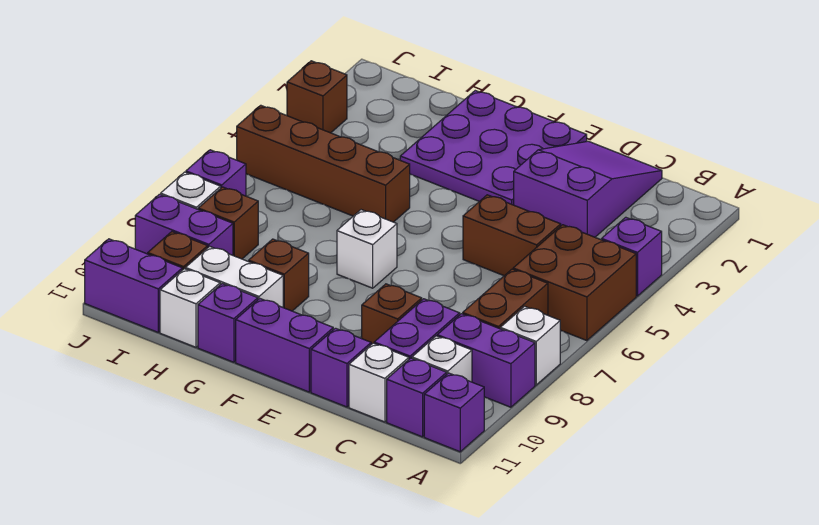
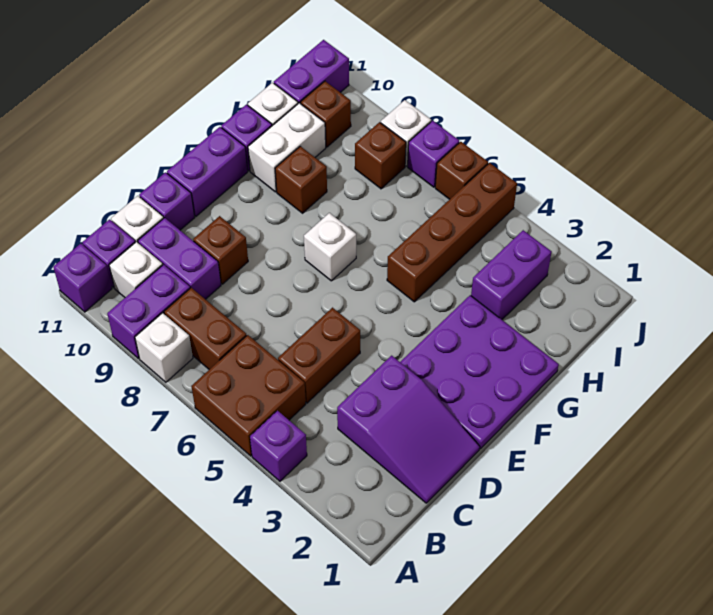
purple 1x2 brick [135,194,233,255] -> purple 1x2 brick moved to [471,230,552,320]
brown 1x1 brick [287,61,347,133] -> brown 1x1 brick moved to [435,142,488,199]

